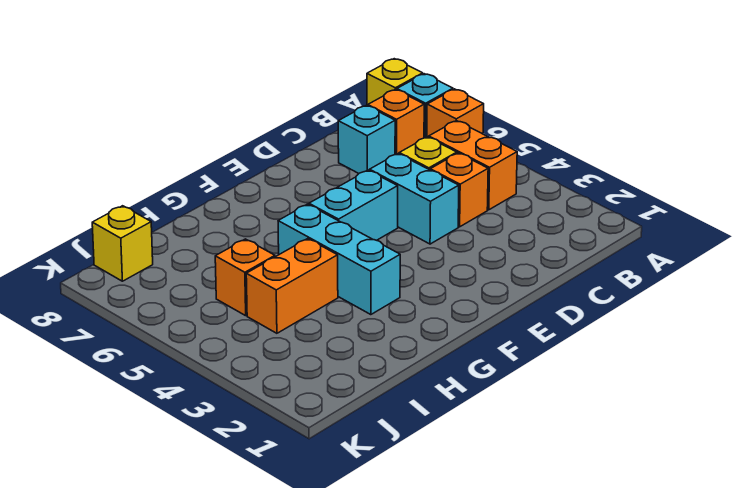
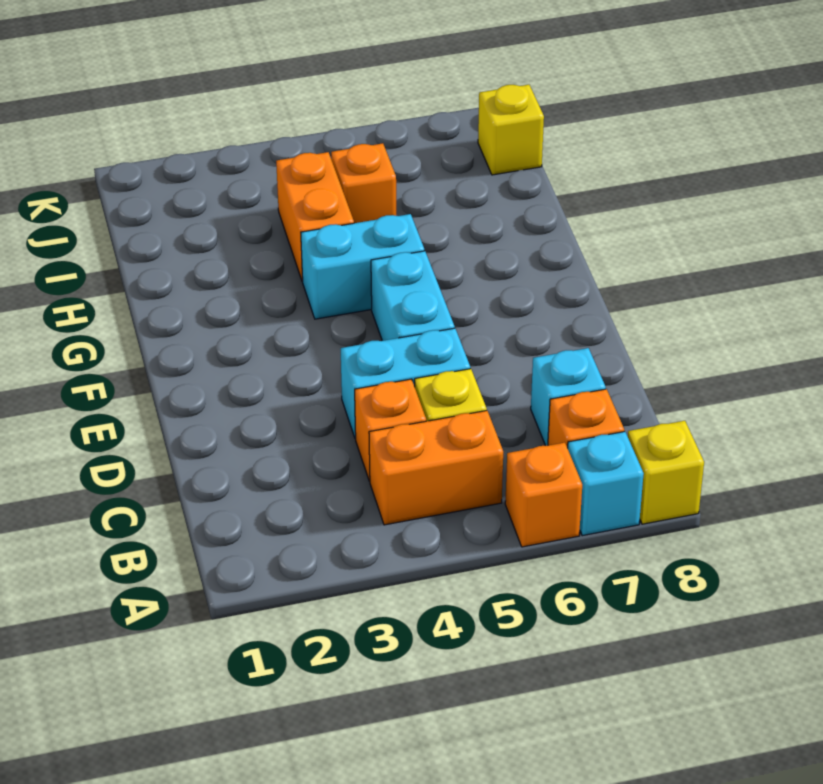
cyan 1x3 brick [278,204,400,315] -> cyan 1x2 brick [301,214,424,319]

